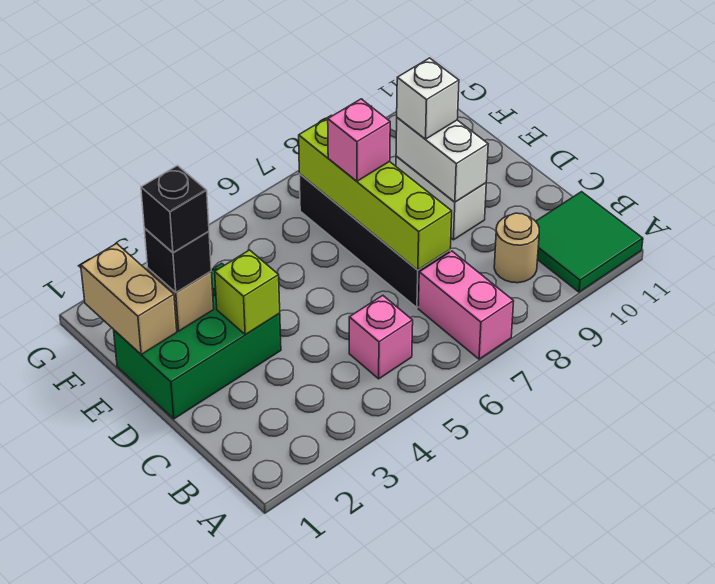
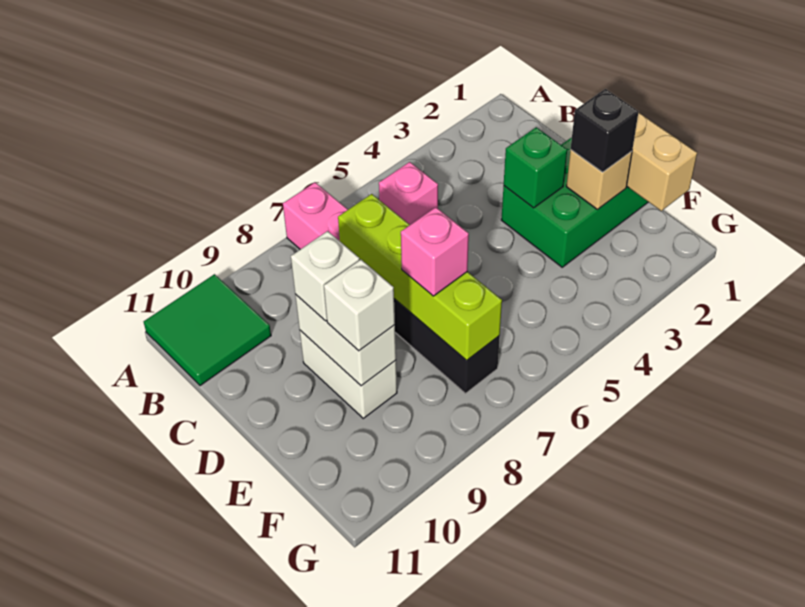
tan 1x1 round brick [494,213,539,283] -> none
lime 1x1 brick [215,250,280,335] -> green 1x1 brick [504,127,567,208]
none -> white 1x1 brick [291,231,359,321]
black 1x1 brick [141,166,209,252] -> none

